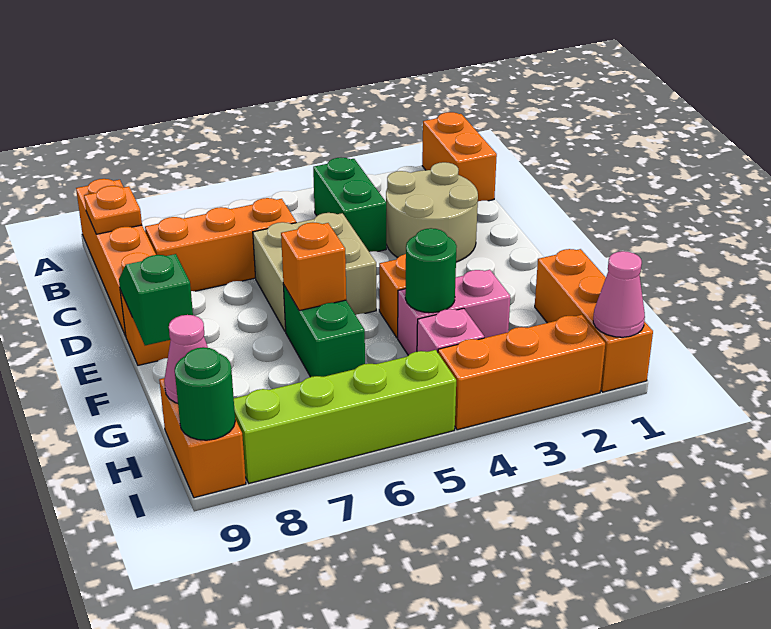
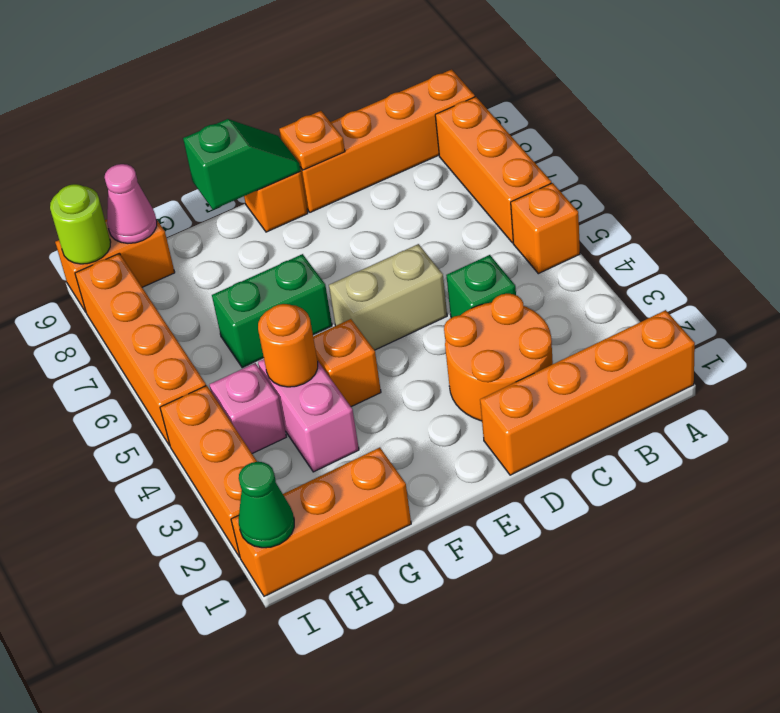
orange 1x2 brick [422,112,497,201] -> orange 1x4 brick [480,310,695,475]
green 1x2 brick [313,158,386,252] -> green 1x1 brick [446,255,516,318]
orange 1x1 plate [84,186,142,234] -> orange 1x1 plate moved to [279,111,345,170]
tan 2x2 round brick [386,162,478,262] -> orange 2x2 round brick [444,294,553,421]
orange 1x3 brick [145,198,296,291] -> orange 1x3 brick moved to [435,97,551,243]
tan 2x2 brick [253,213,376,332] -> tan 1x2 brick [329,244,447,350]
orange 1x1 brick [281,223,346,311] -> orange 1x1 brick moved to [511,183,580,274]
green 1x1 round brick [405,228,457,313] -> orange 1x1 round brick [258,304,318,387]
pink 1x1 cone [593,251,645,337] -> green 1x1 cone [239,462,294,548]
lime 1x4 brick [234,350,456,483] -> orange 1x4 brick [75,253,206,446]
green 1x1 round brick [175,347,235,440] -> lime 1x1 round brick [50,184,111,264]

